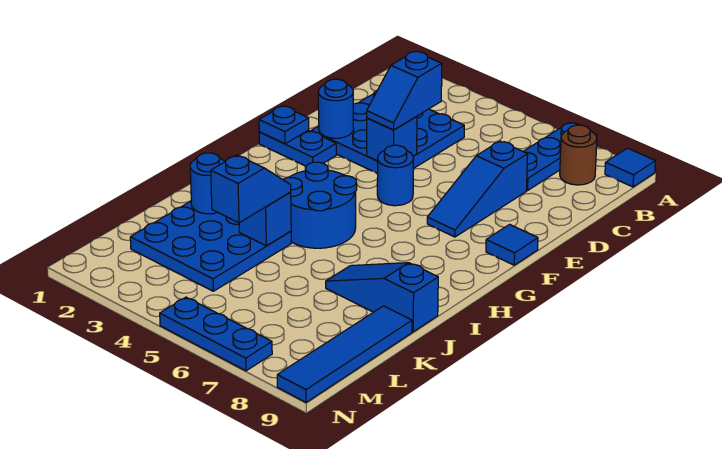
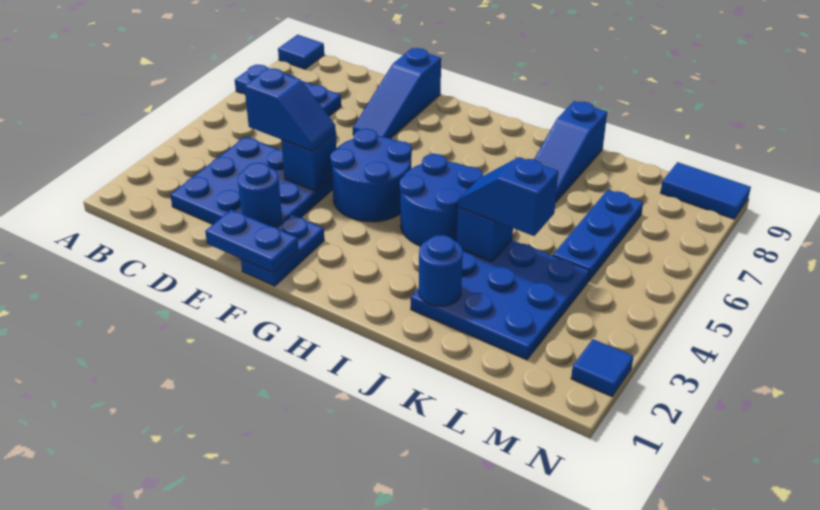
brown 1x1 round brick [560,125,597,185] -> none
blue 1x3 slope [427,141,528,237] -> blue 1x3 slope turned to [353,48,441,139]
blue 1x1 plate [259,106,309,144] -> blue 1x2 plate [205,210,299,273]
blue 1x1 round brick [377,145,413,206] -> blue 2x2 round brick [330,129,412,222]
blue 1x1 tile [486,224,538,265] -> blue 1x1 tile moved to [571,339,634,396]
blue 1x4 tile [277,306,412,402] -> blue 1x2 tile [660,162,751,219]
blue 1x3 plate [160,297,272,371] -> blue 1x3 plate moved to [553,190,643,281]

